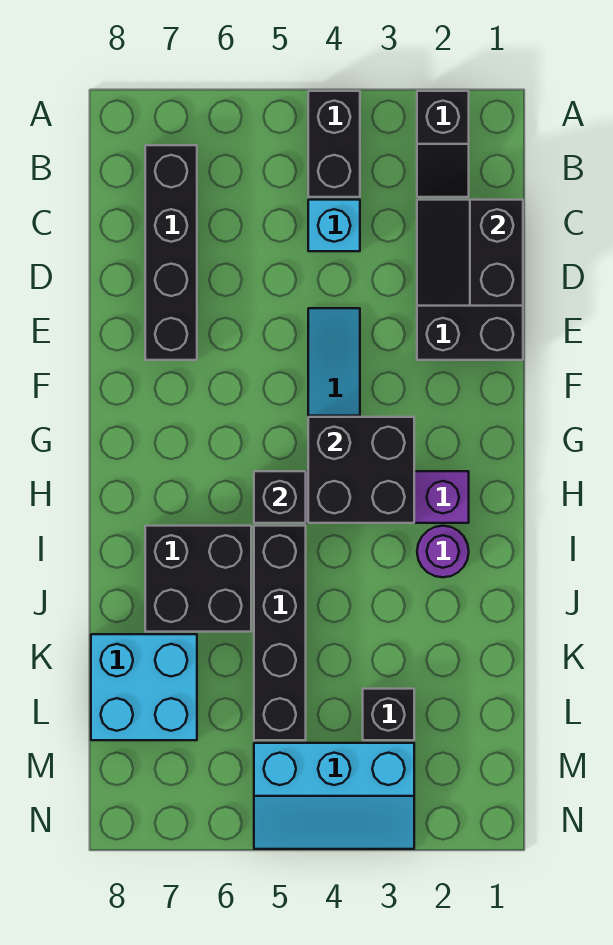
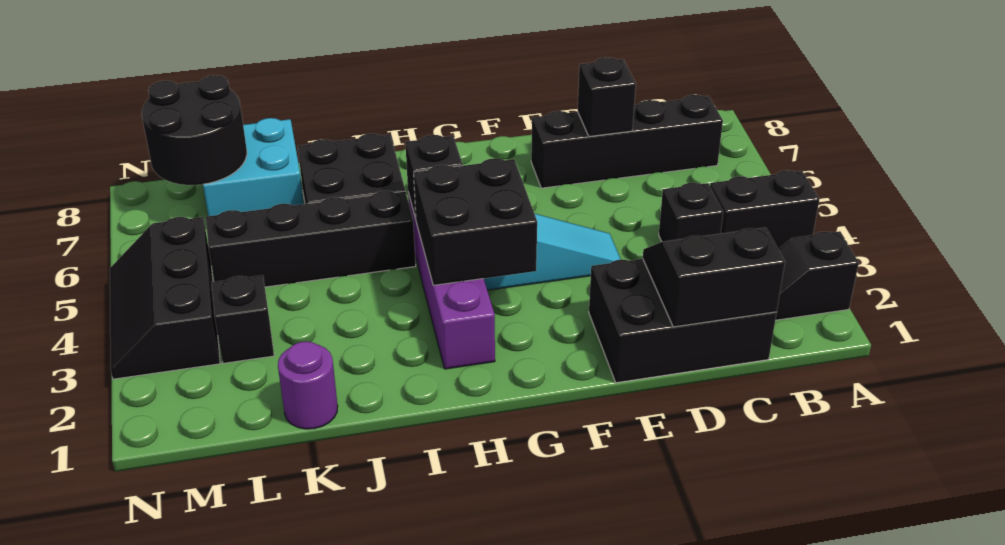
cyan 1x1 brick [308,200,360,251] -> black 1x1 brick [659,183,723,242]
none -> black 1x1 brick [578,57,636,137]
purple 1x1 round brick [417,526,469,577] -> purple 1x1 round brick moved to [278,341,338,429]
none -> black 2x2 round brick [142,75,247,185]
cyan 2x3 slope [254,743,414,849] -> black 2x3 slope [110,217,220,379]

